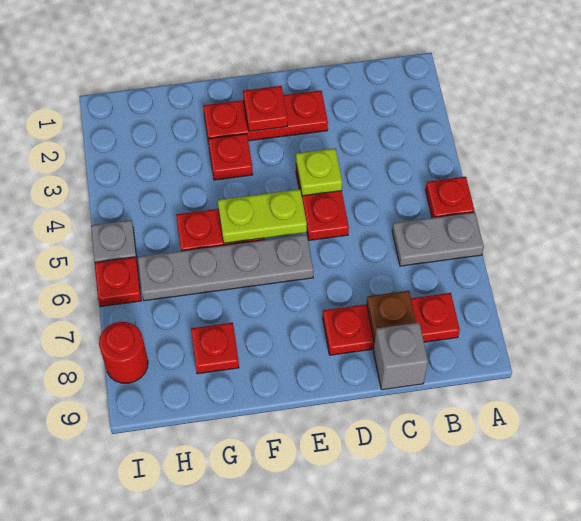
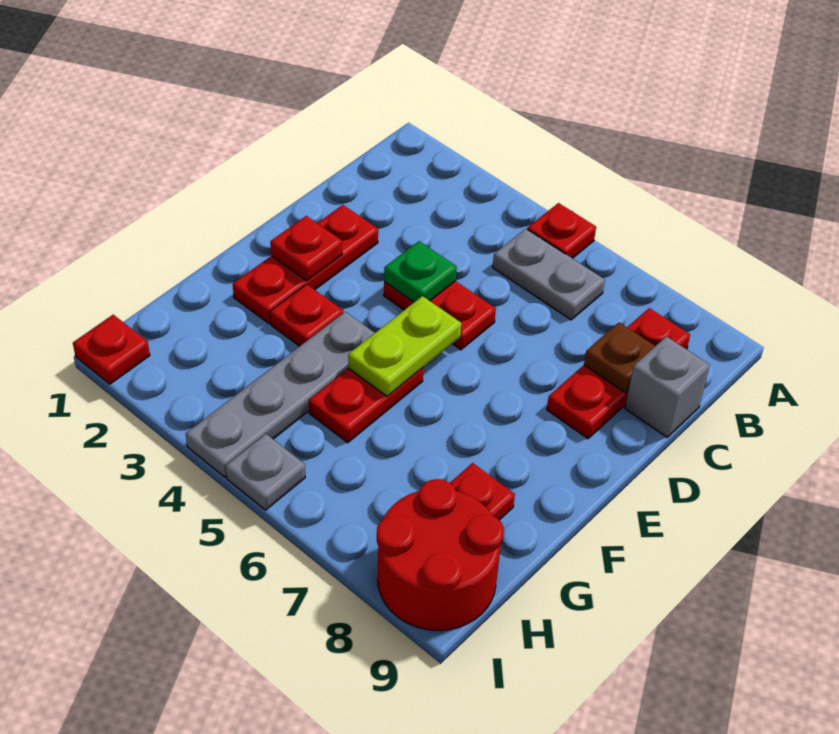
grey 1x2 plate [392,212,484,266] -> grey 1x2 plate turned to [493,229,605,320]
lime 1x1 plate [296,149,342,196] -> green 1x1 plate [384,241,457,302]
grey 1x4 plate [138,234,313,301] -> grey 1x4 plate moved to [186,312,374,477]
red 1x1 plate [95,257,141,307] -> red 1x1 plate moved to [73,315,150,384]
red 1x1 round brick [99,322,148,383] -> red 2x2 round brick [377,479,504,631]

